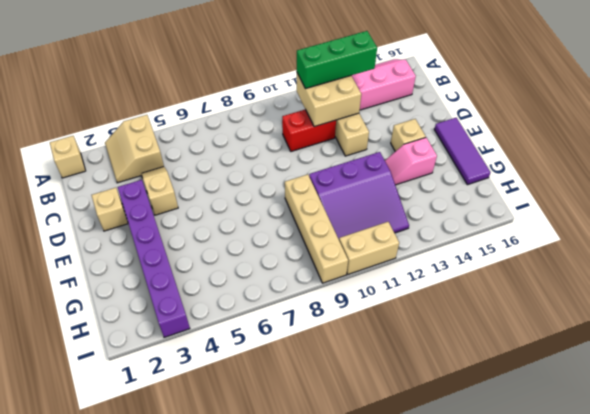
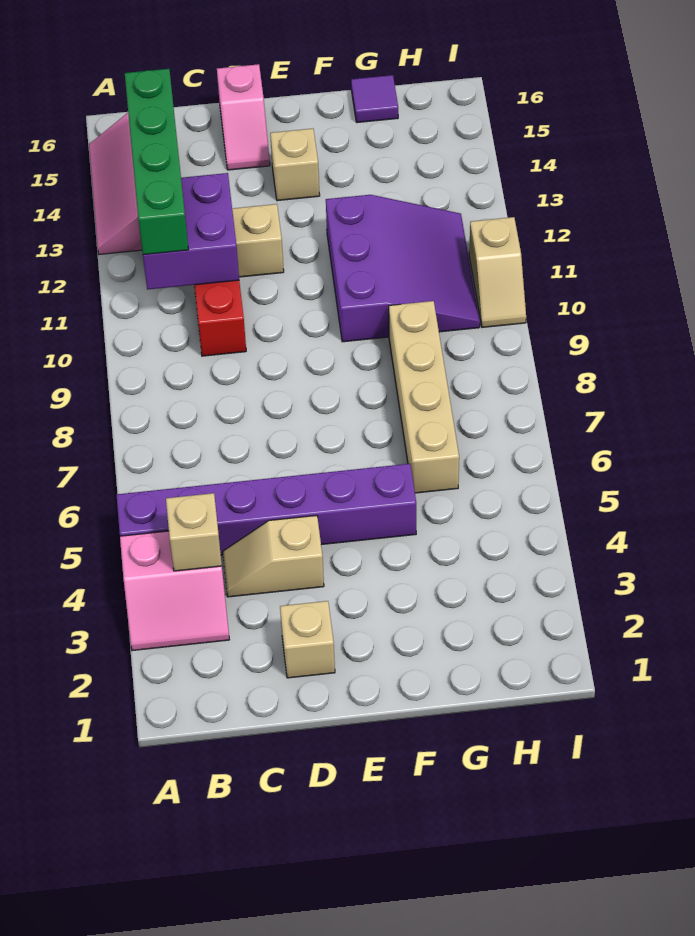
tan 1x1 brick [50,136,85,178] -> tan 1x1 brick moved to [166,493,222,571]
tan 2x2 slope [105,115,164,183] -> pink 2x2 slope [120,531,229,651]
tan 2x2 brick [297,73,361,127] -> purple 2x2 brick [143,173,239,290]
green 1x3 brick [297,31,377,89] -> green 1x4 brick [125,69,188,255]
purple 1x6 brick [118,180,190,337] -> purple 1x6 brick moved to [117,464,416,555]
purple 1x3 tile [434,118,490,185] -> purple 1x1 tile [351,75,398,123]
tan 1x4 brick [284,174,348,283] -> tan 1x4 brick turned to [389,301,459,493]
pink 1x2 slope [385,138,437,185] -> pink 1x2 slope moved to [217,64,270,170]
tan 1x2 brick [339,222,399,274] -> tan 1x2 slope [469,217,526,327]

